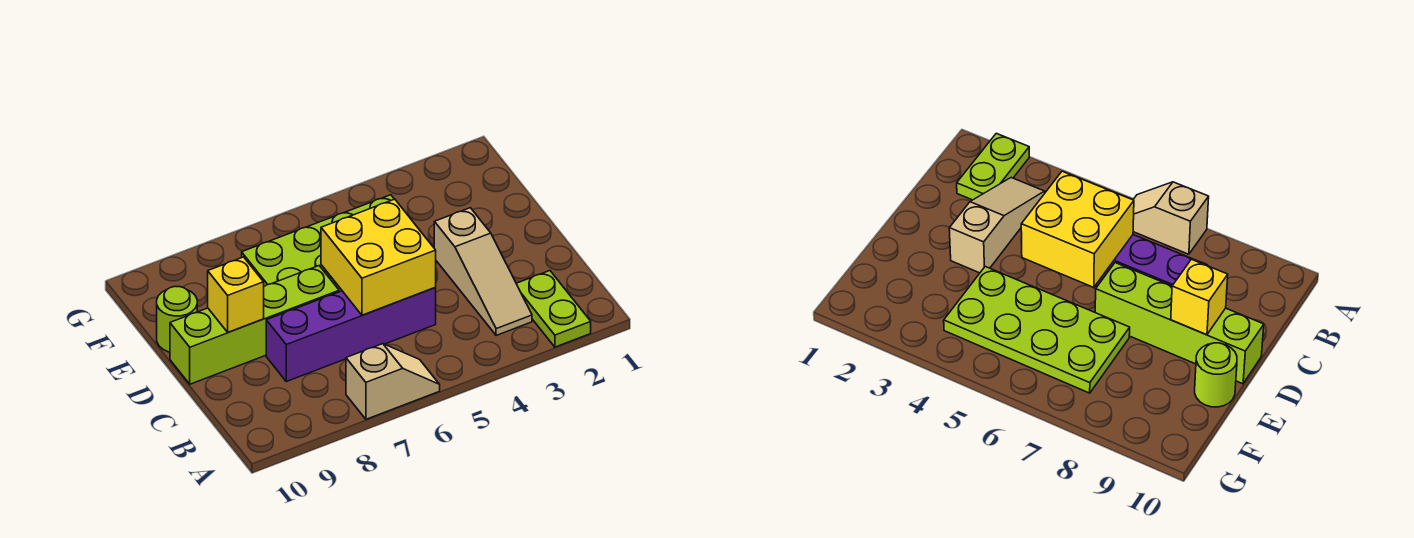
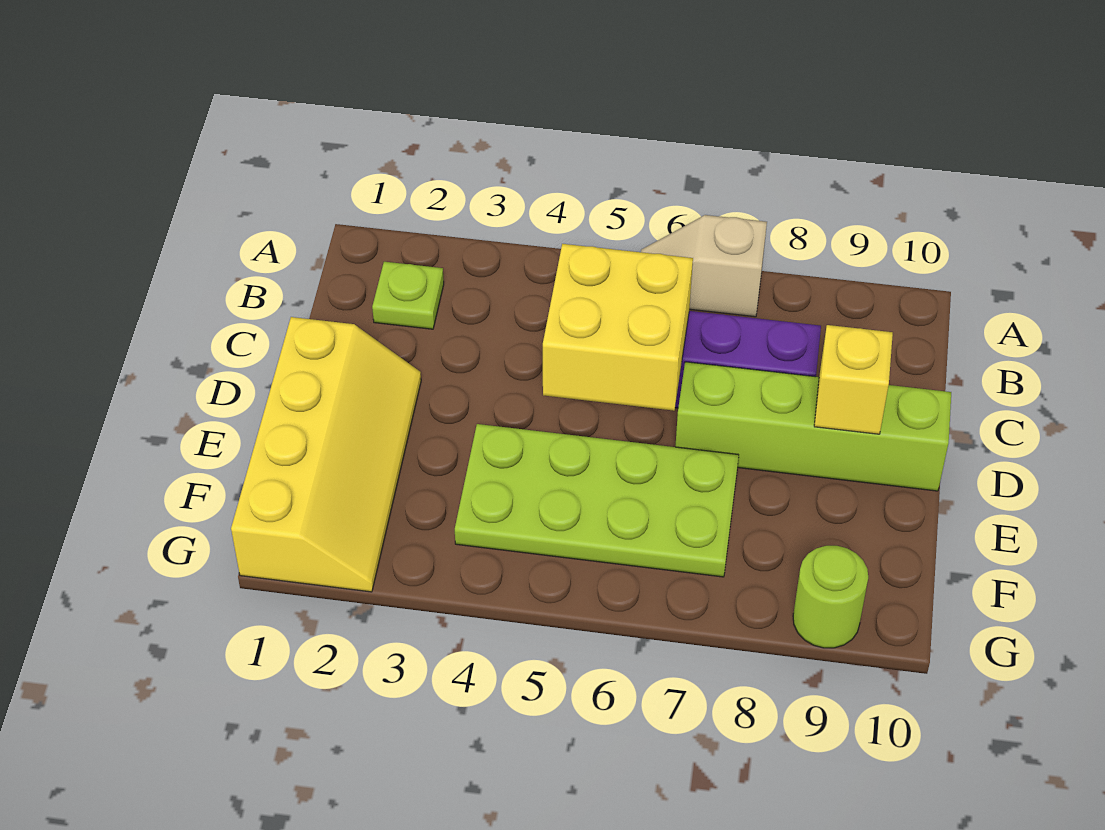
lime 1x2 plate [516,271,591,347] -> lime 1x1 plate [372,262,444,329]
tan 1x3 slope [434,208,532,335] -> none
none -> yellow 2x4 slope [231,317,421,592]
lime 1x1 round brick [157,286,197,352] -> lime 1x1 round brick moved to [793,546,868,648]

